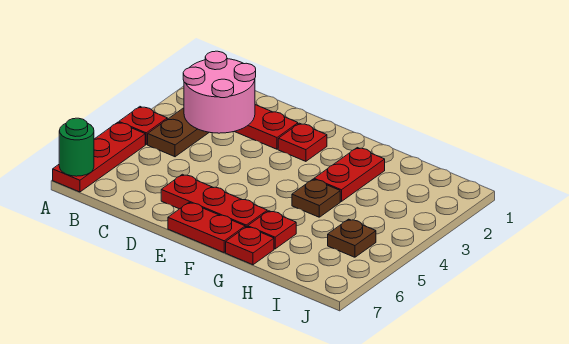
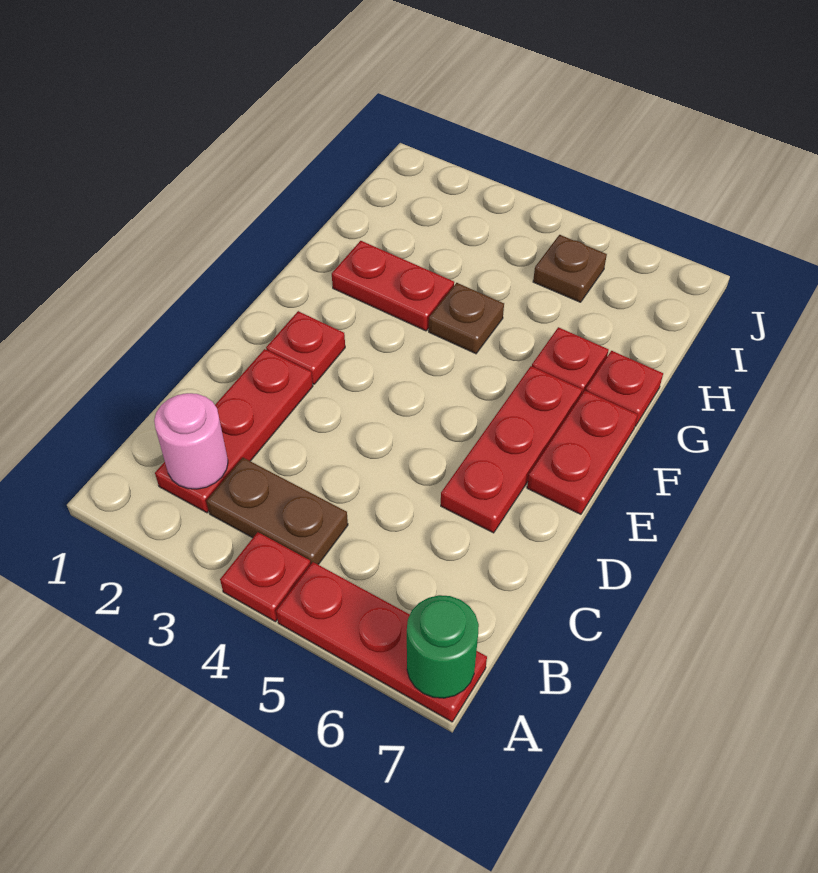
pink 2x2 round brick [183,51,256,133] -> pink 1x1 round brick [154,393,228,489]

